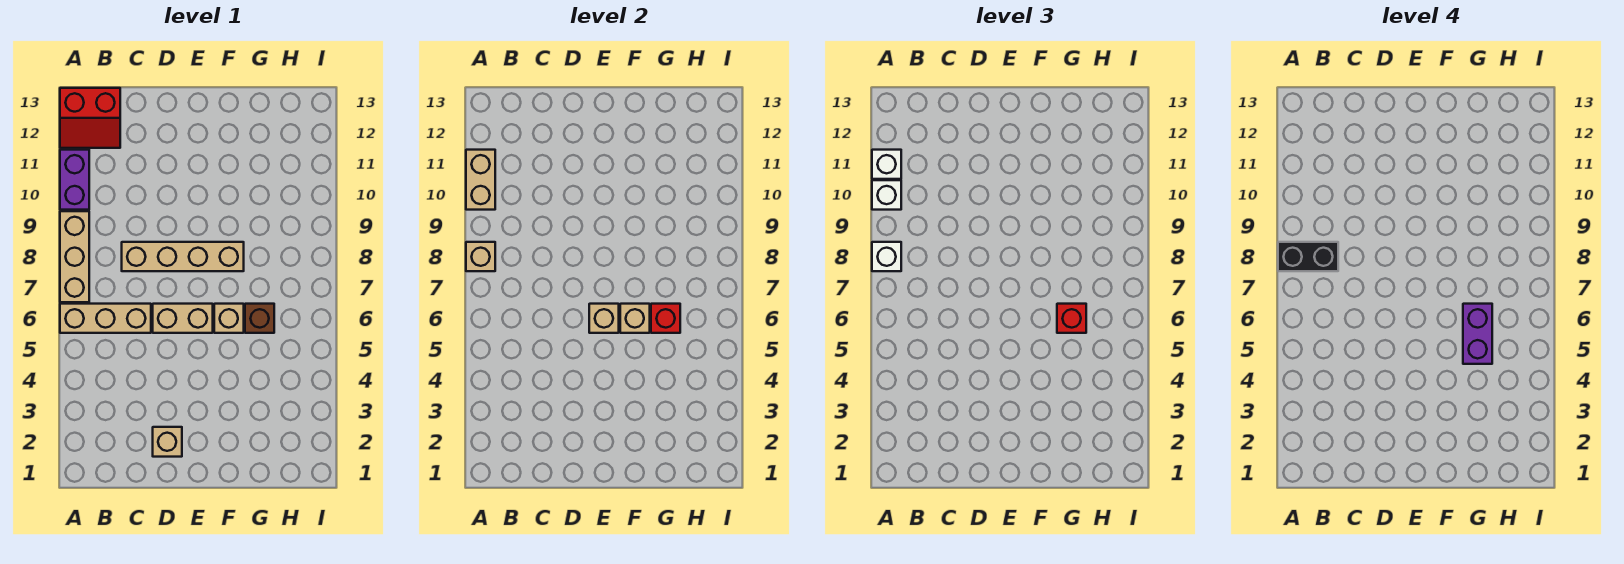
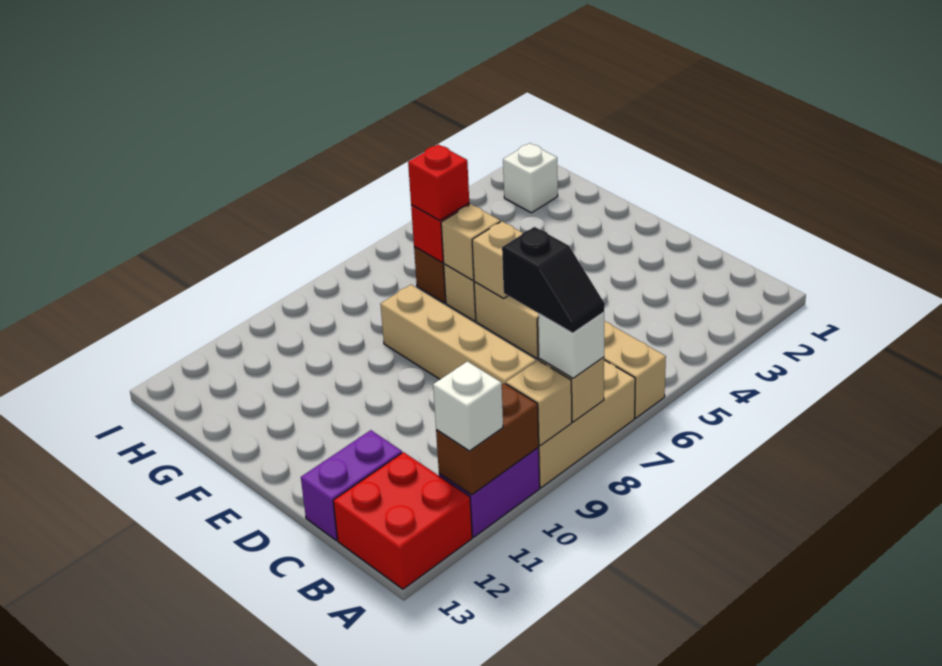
black 1x2 brick [1278,242,1338,271] -> black 1x2 slope [502,227,605,333]
tan 1x2 brick [466,150,495,210] -> brown 1x2 brick [436,383,539,495]
white 1x1 brick [872,180,901,210] -> white 1x1 brick moved to [503,143,558,213]
red 2x2 slope [60,88,120,148] -> red 2x2 brick [333,452,472,589]
tan 1x1 brick [153,427,182,457] -> tan 1x1 brick moved to [506,360,572,445]
purple 1x2 brick [1463,304,1492,364] -> purple 1x2 brick moved to [301,430,402,540]

